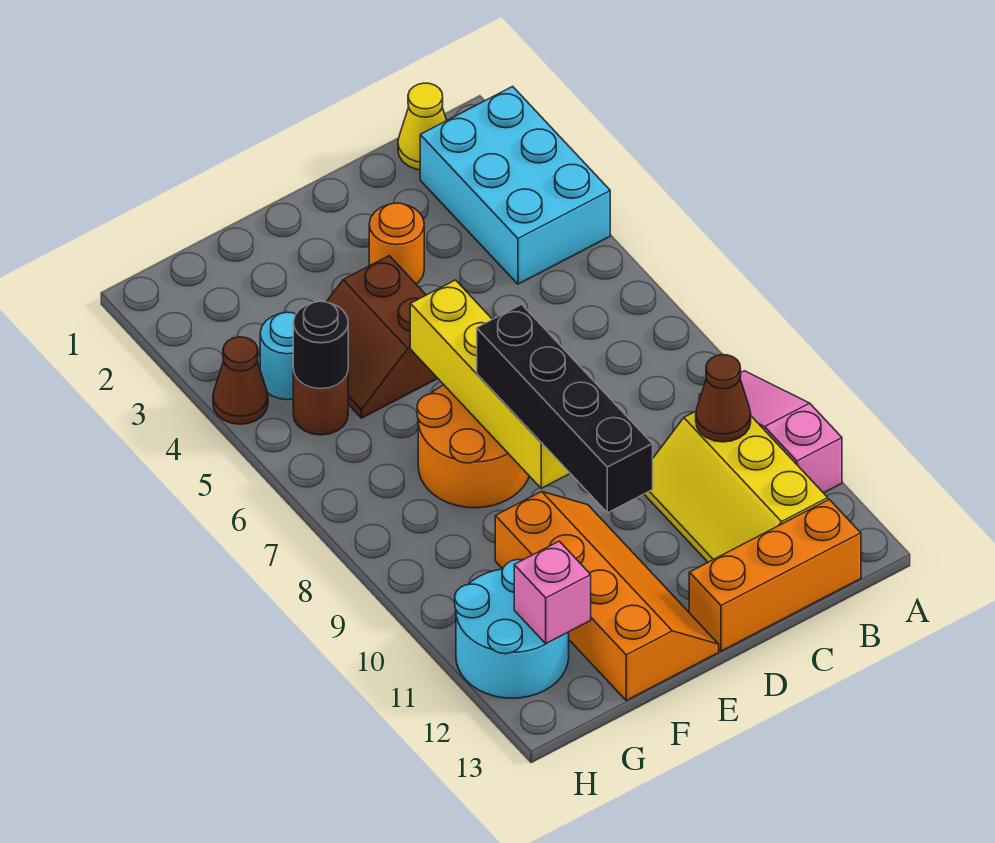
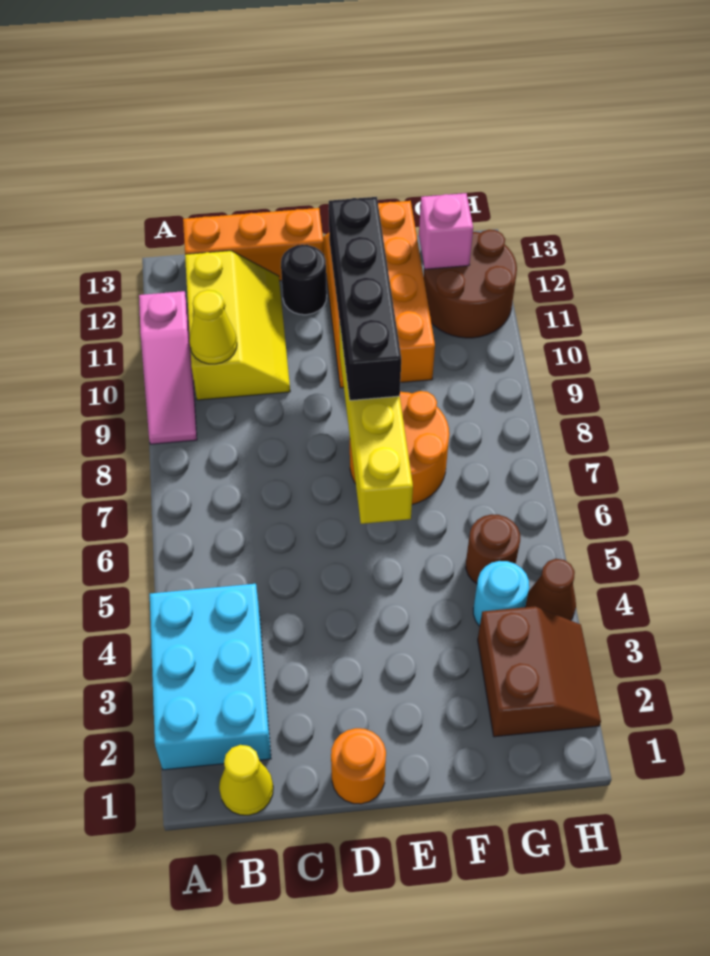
brown 1x1 cone [696,355,751,442] -> yellow 1x1 cone [189,290,237,364]
orange 1x1 round brick [369,203,424,284] -> orange 1x1 round brick moved to [331,728,386,804]
brown 2x2 slope [327,256,438,418] -> brown 2x2 slope moved to [478,606,601,737]
black 1x1 round brick [293,301,348,389] -> black 1x1 round brick moved to [281,245,327,315]
cyan 2x2 round brick [455,560,569,698] -> brown 2x2 round brick [424,230,517,338]

